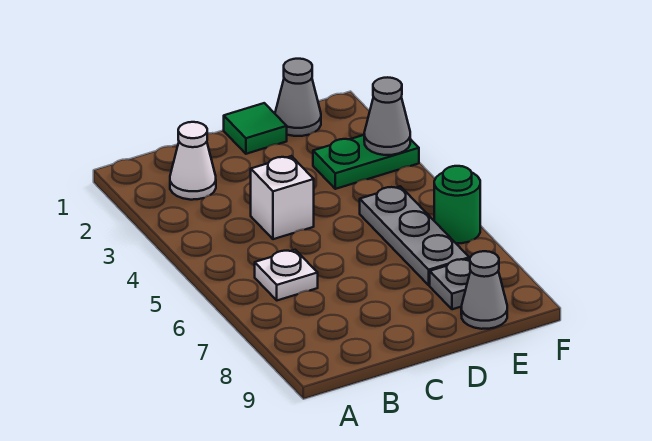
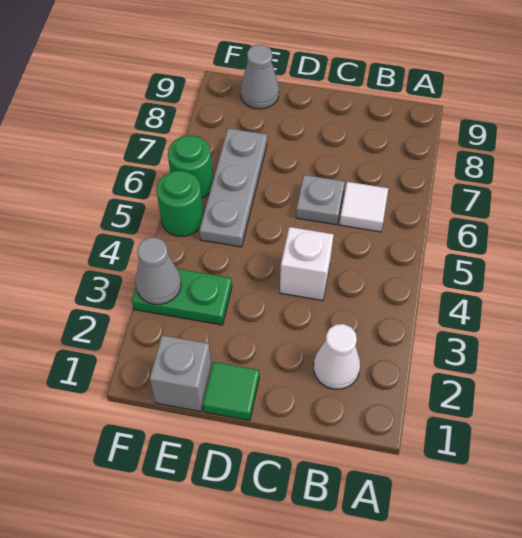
white 1x1 plate [255,250,318,300] -> white 1x1 tile [339,182,388,232]
grey 1x1 cone [275,59,321,136] -> grey 1x1 brick [149,335,212,411]
grey 1x1 plate [430,259,471,309] -> grey 1x1 plate moved to [296,175,345,225]
none -> green 1x1 round brick [157,171,203,236]

